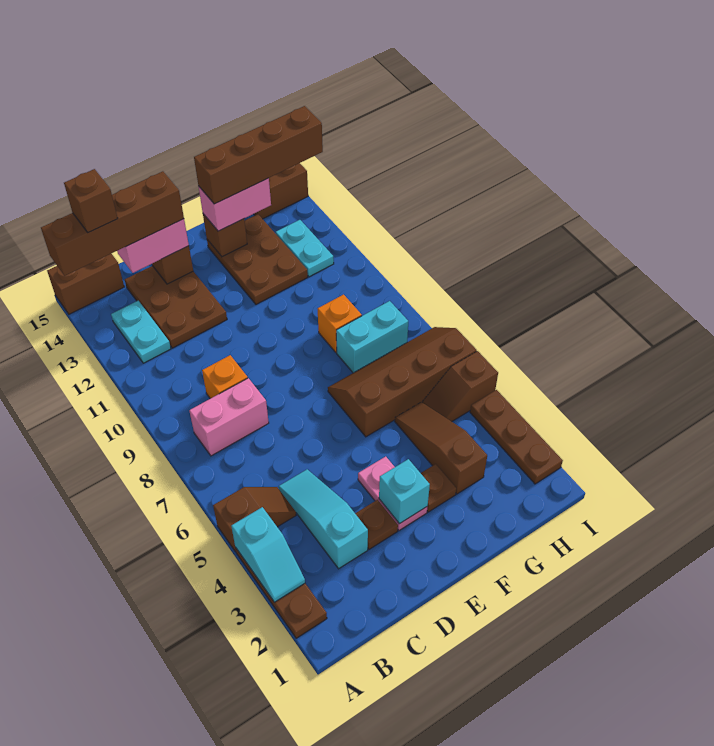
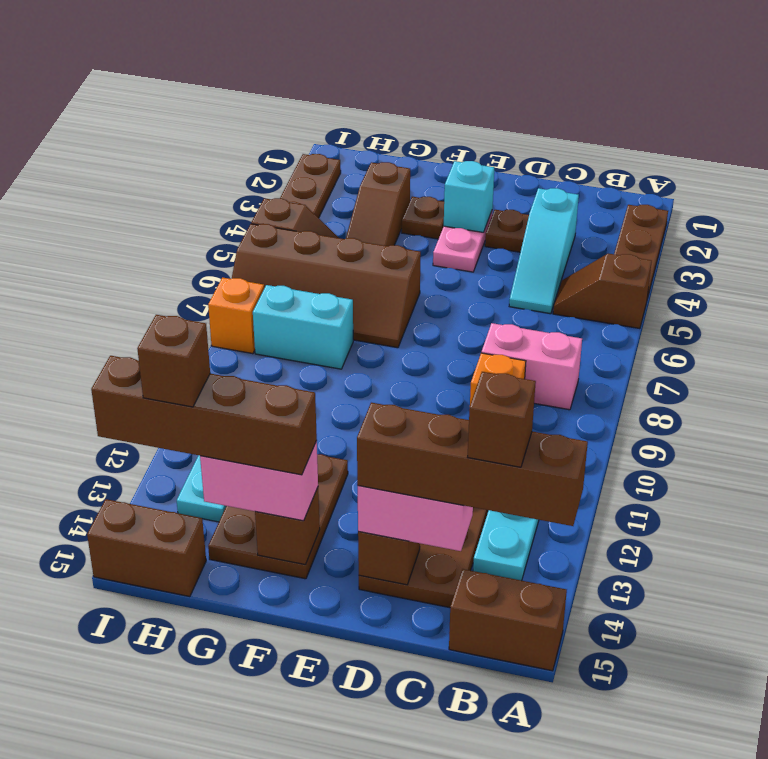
cyan 1x2 slope [231,507,305,602] -> none
orange 1x1 brick [318,295,362,353] -> orange 1x1 brick moved to [208,278,264,354]
none -> brown 1x1 brick [137,315,210,407]

